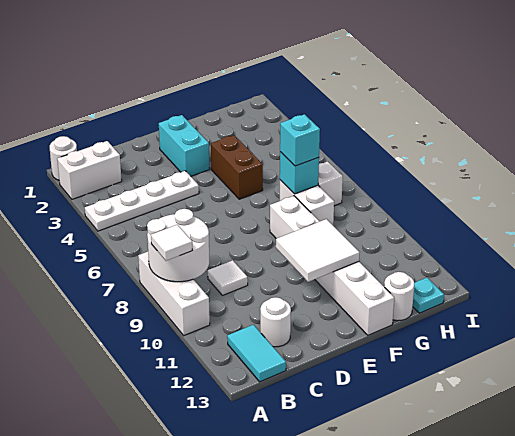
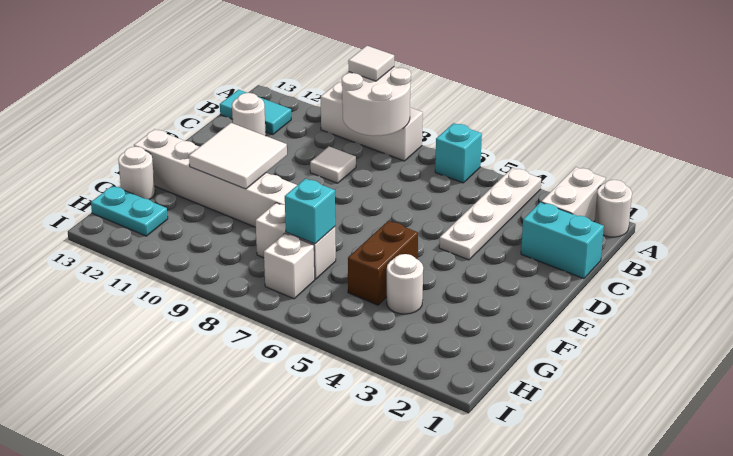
cyan 1x2 brick [159,115,210,176] -> cyan 1x2 brick moved to [521,202,604,279]
brown 1x2 brick [211,135,263,199] -> brown 1x2 brick turned to [348,221,418,305]
none -> white 1x1 round brick [387,254,423,314]
cyan 1x1 brick [280,114,320,166] -> cyan 1x1 brick moved to [435,123,482,183]
cyan 1x1 plate [413,278,444,313] -> cyan 1x2 plate [91,186,168,236]

